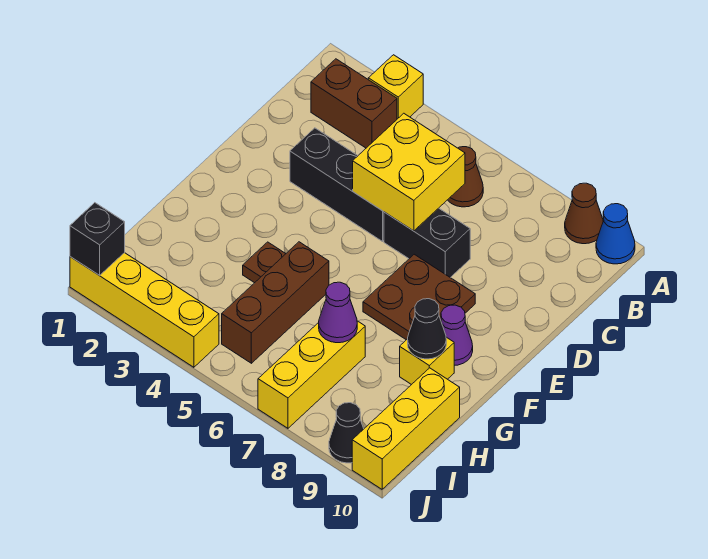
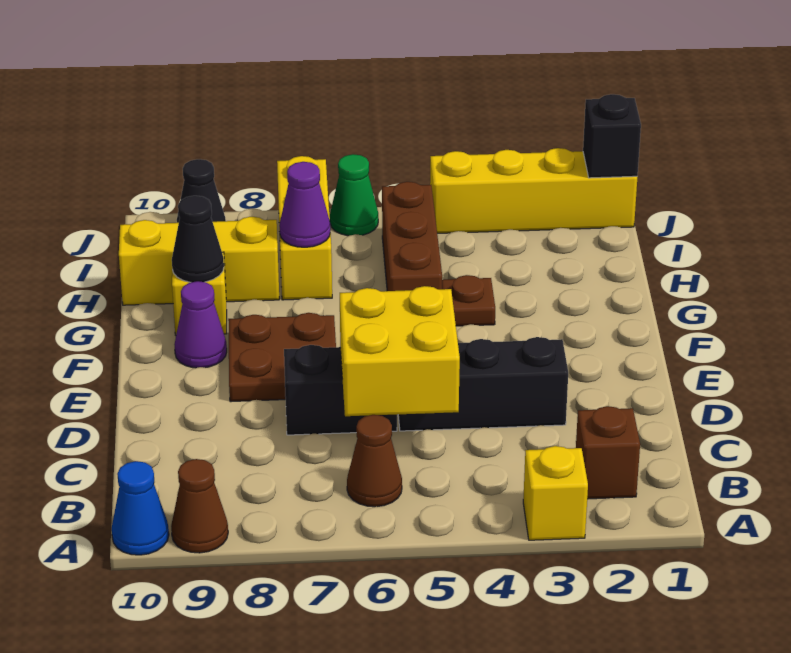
brown 1x2 brick [311,59,397,148] -> brown 1x1 brick [576,406,640,499]
yellow 1x3 brick [352,368,460,489] -> yellow 1x3 brick turned to [119,217,279,305]
none -> green 1x1 cone [330,154,378,236]

